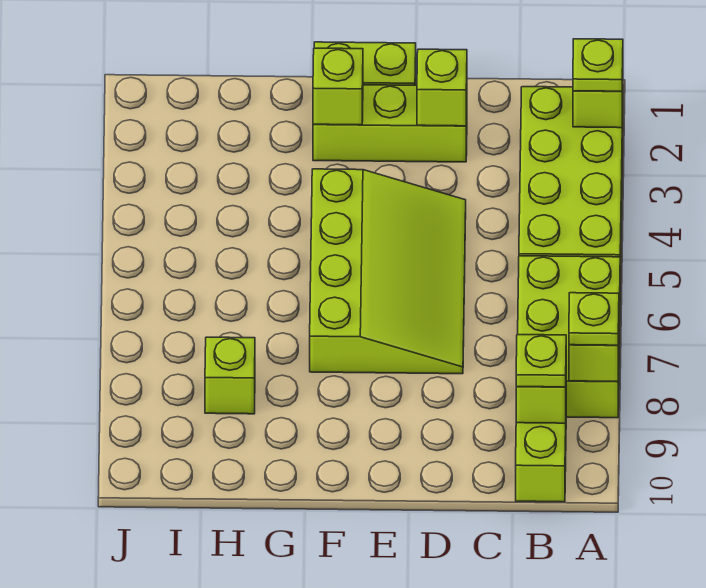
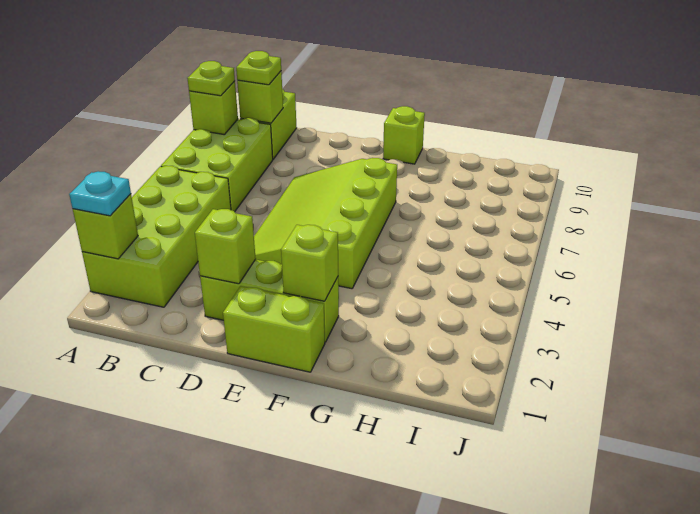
lime 1x1 plate [573,39,623,91] -> cyan 1x1 plate [69,171,131,216]
lime 1x1 brick [205,337,255,414] -> lime 1x1 brick moved to [383,106,425,164]

